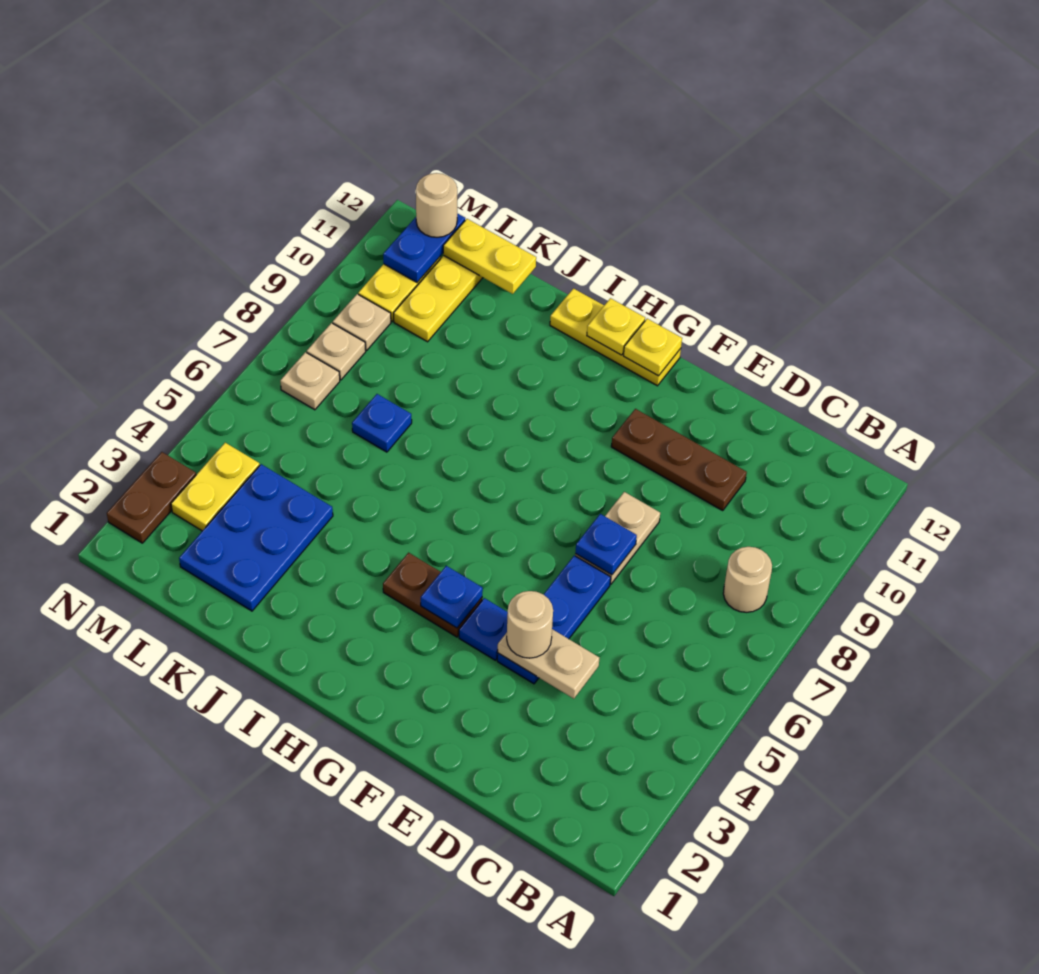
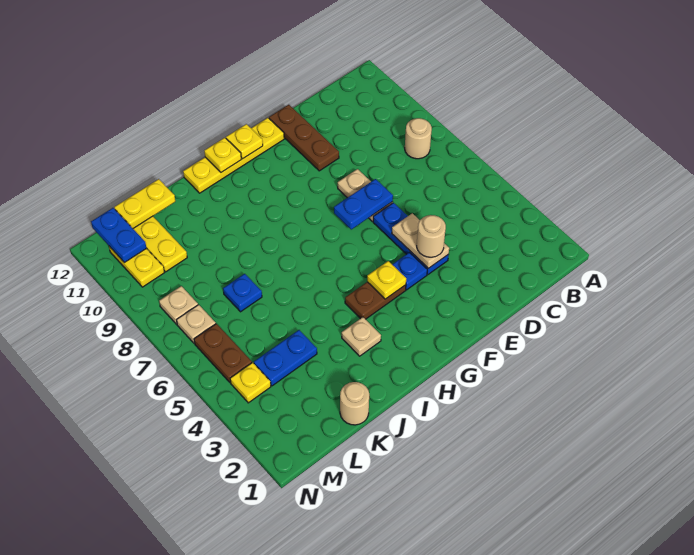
tan 1x2 plate [498,629,600,699] -> tan 1x2 plate turned to [392,213,449,268]
brown 1x3 plate [611,409,747,511] -> brown 1x3 plate turned to [269,105,339,171]
blue 1x1 plate [575,514,637,575] -> blue 1x2 plate [334,179,393,229]
blue 1x1 plate [421,566,483,628] -> yellow 1x1 plate [367,261,406,299]
yellow 1x3 plate [550,289,681,386] -> yellow 1x4 plate [183,118,284,193]
blue 2x3 plate [179,464,333,611] -> blue 1x2 plate [254,330,317,386]
yellow 1x2 plate [171,443,260,531] -> yellow 1x1 plate [230,362,271,403]
tan 1x1 plate [333,294,391,350] -> tan 1x1 plate moved to [342,317,381,356]
tan 1x1 round brick [416,173,457,237] -> tan 1x1 round brick moved to [340,382,369,425]
brown 1x2 plate [107,452,196,543] -> brown 1x2 plate moved to [194,324,252,383]

